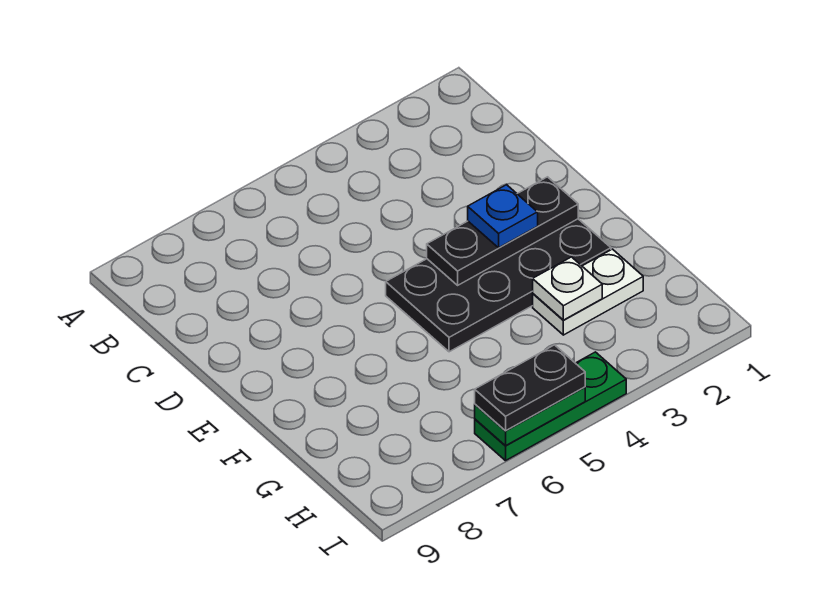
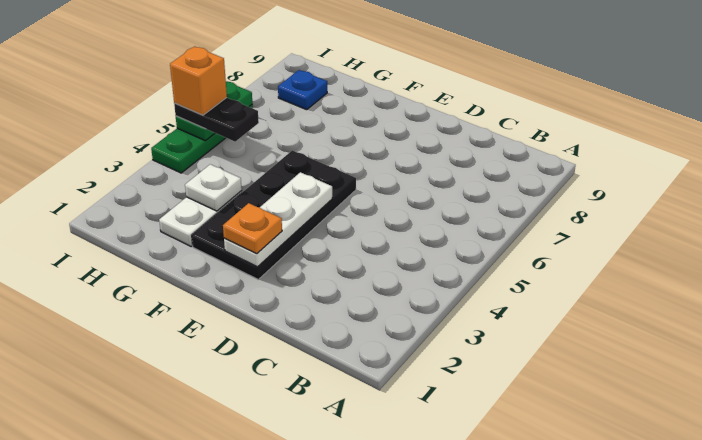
black 1x3 plate [427,177,578,285] -> white 1x3 plate [224,172,332,267]
none -> orange 1x1 plate [223,203,282,254]
blue 1x1 plate [468,185,538,248] -> blue 1x1 plate moved to [278,70,327,110]
black 1x2 plate [475,345,585,431] -> black 1x2 plate turned to [174,98,259,141]
none -> orange 1x1 brick [170,46,227,115]

